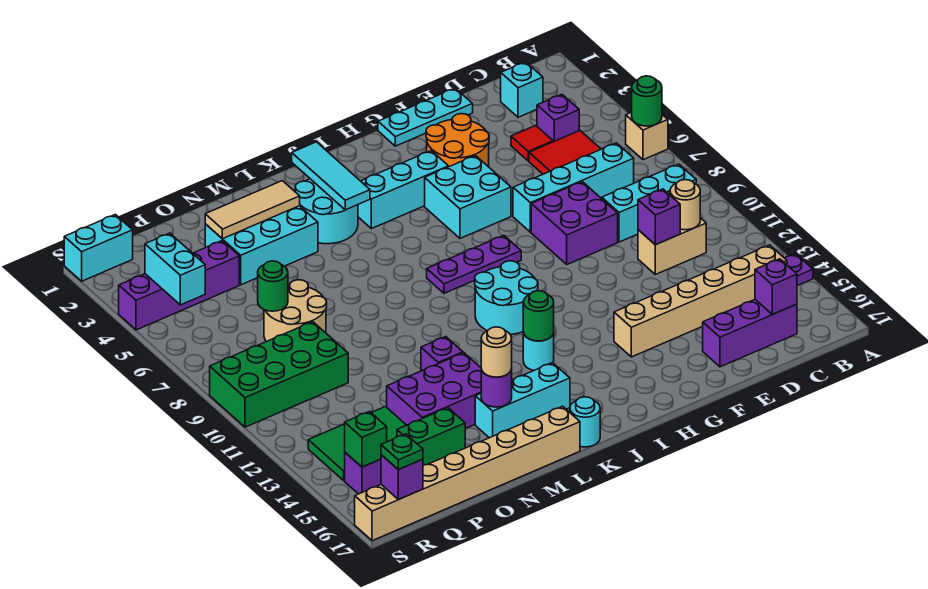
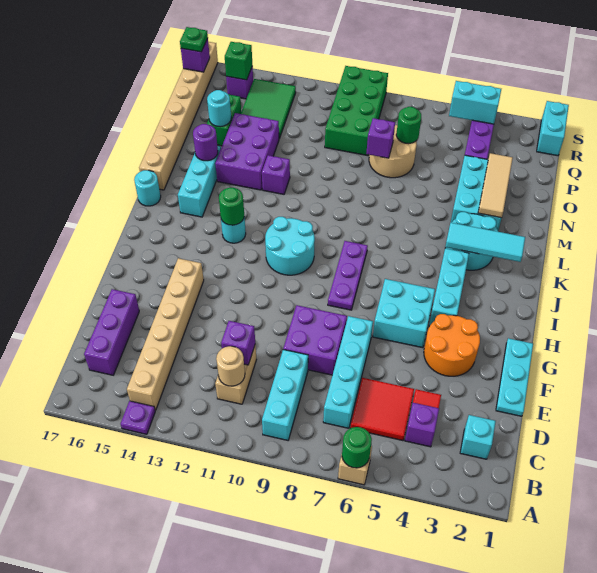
purple 1x1 brick [755,259,797,314] -> purple 1x1 brick moved to [366,118,395,158]
tan 1x1 round brick [481,327,512,377] -> none
none -> cyan 1x1 round brick [207,90,231,127]

